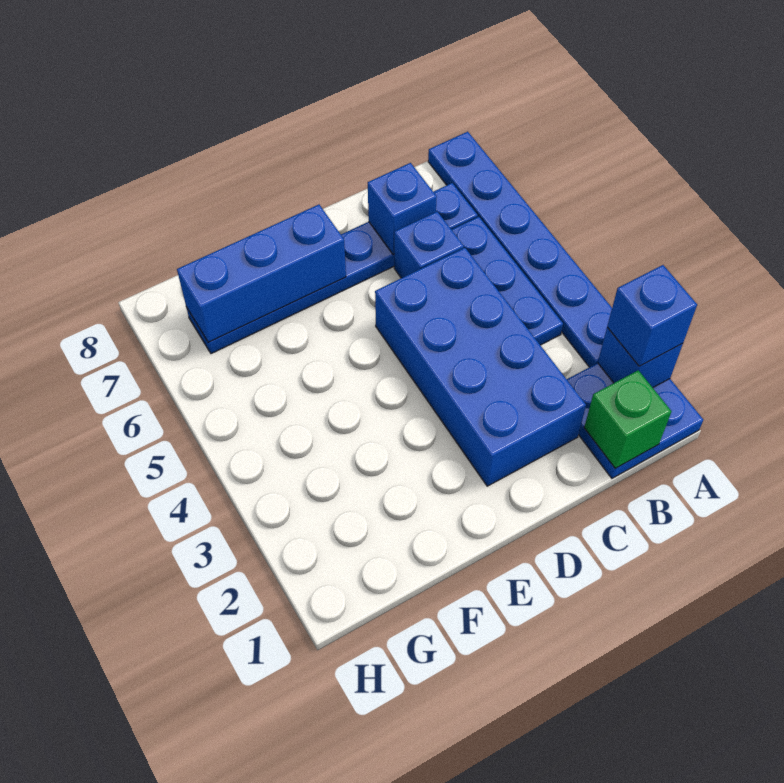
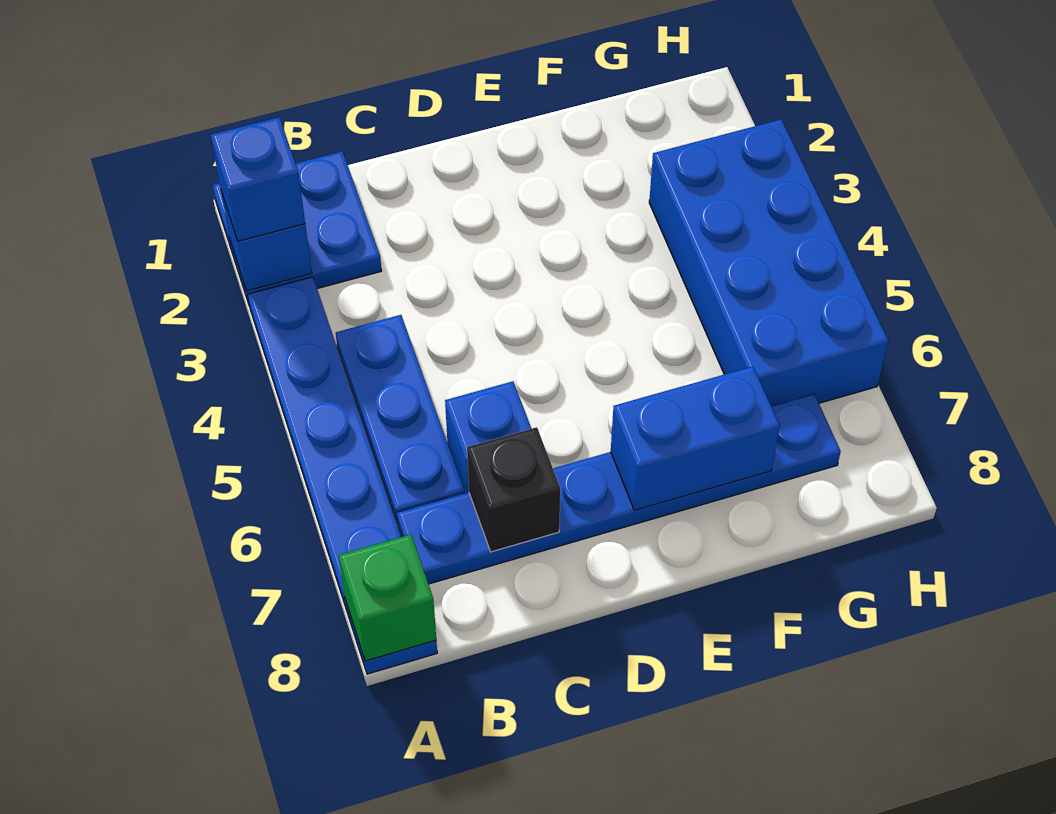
green 1x1 brick [584,370,671,468] -> green 1x1 brick moved to [339,534,436,661]
blue 2x4 brick [375,248,586,486] -> blue 2x4 brick moved to [649,119,888,406]
blue 1x1 brick [368,163,437,254] -> black 1x1 brick [467,427,560,552]
blue 1x3 brick [177,205,346,342] -> blue 1x2 brick [611,367,780,510]

